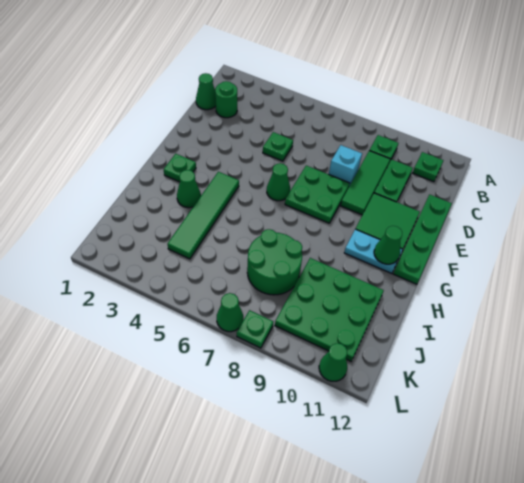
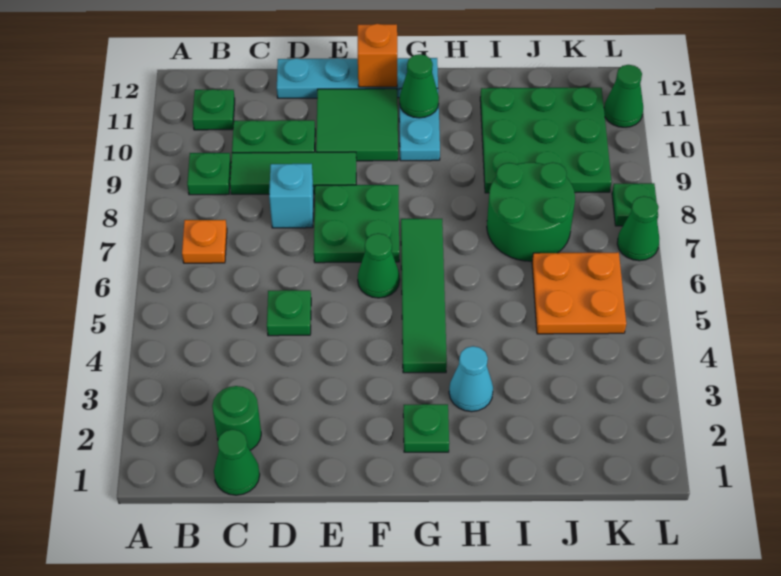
none -> orange 1x1 plate [182,220,227,263]
green 1x4 plate [393,195,452,284] -> cyan 1x4 plate [277,58,438,98]
none -> orange 1x1 brick [358,24,397,87]
green 1x4 tile [168,172,239,259] -> green 1x4 tile turned to [401,219,447,373]
green 1x1 cone [177,170,201,208] -> cyan 1x1 cone [449,346,493,412]
none -> orange 2x2 plate [532,252,626,334]

